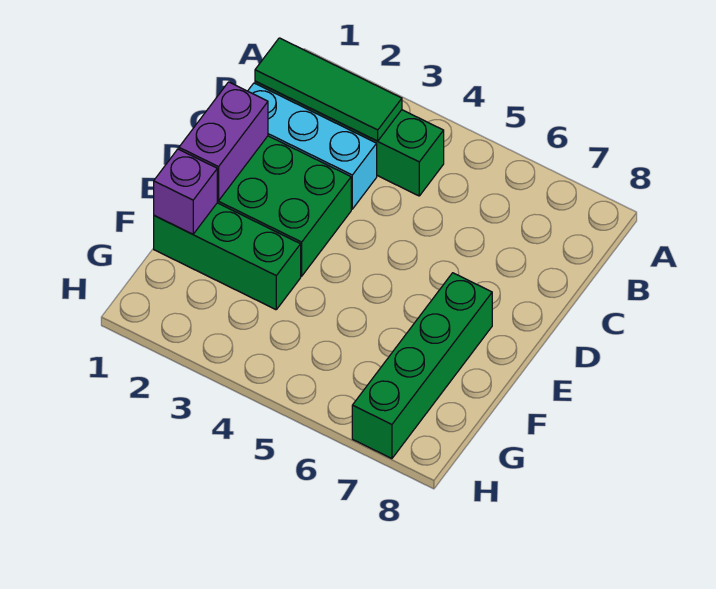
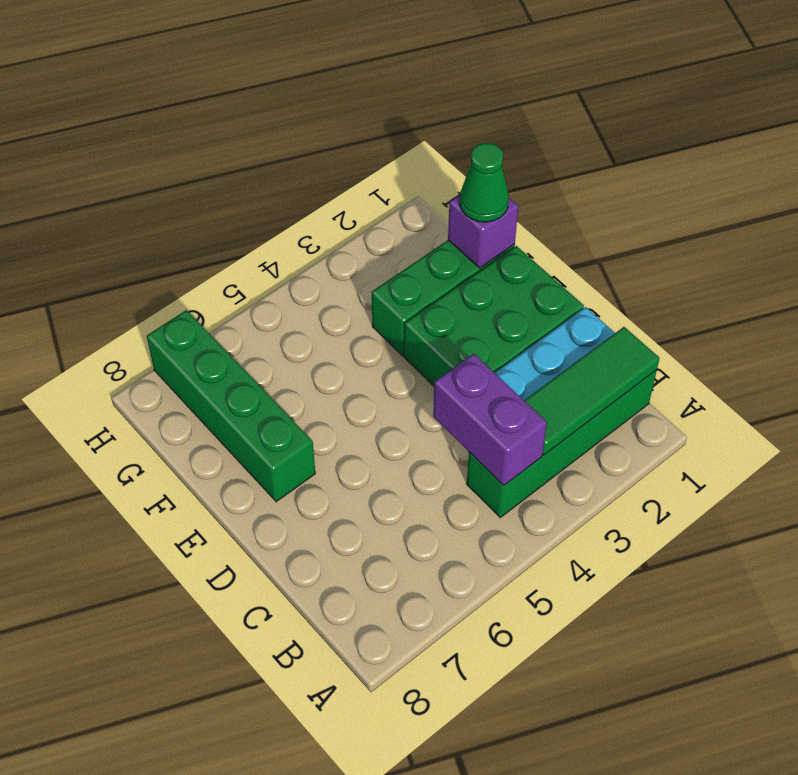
purple 1x2 brick [179,82,268,201] -> purple 1x2 brick moved to [433,354,547,485]
none -> green 1x1 cone [460,143,509,222]

